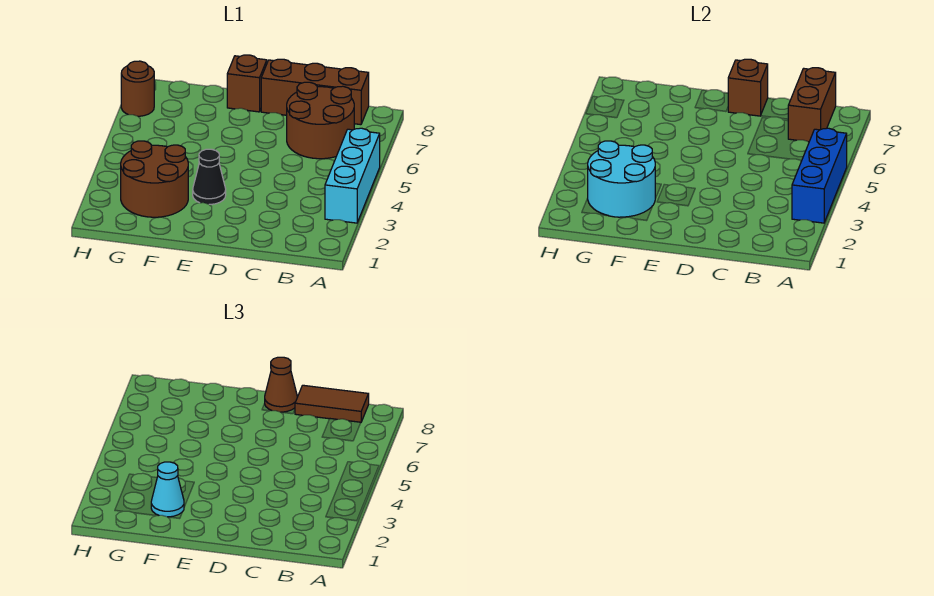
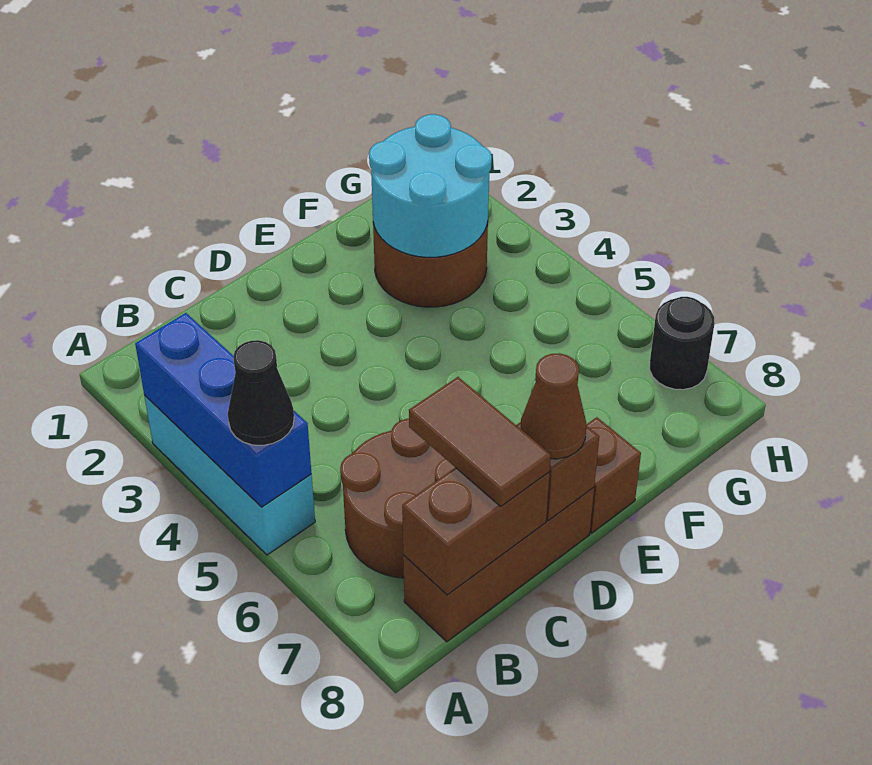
brown 1x2 brick [788,68,836,142] -> brown 1x2 brick turned to [402,468,550,595]
brown 1x2 tile [295,385,369,422] -> brown 1x2 tile turned to [409,377,551,506]
black 1x1 cone [193,149,226,204] -> black 1x1 cone moved to [228,340,294,446]
cyan 1x1 cone [151,462,184,517] -> none
brown 1x1 round brick [121,61,154,116] -> black 1x1 round brick [650,297,715,390]

